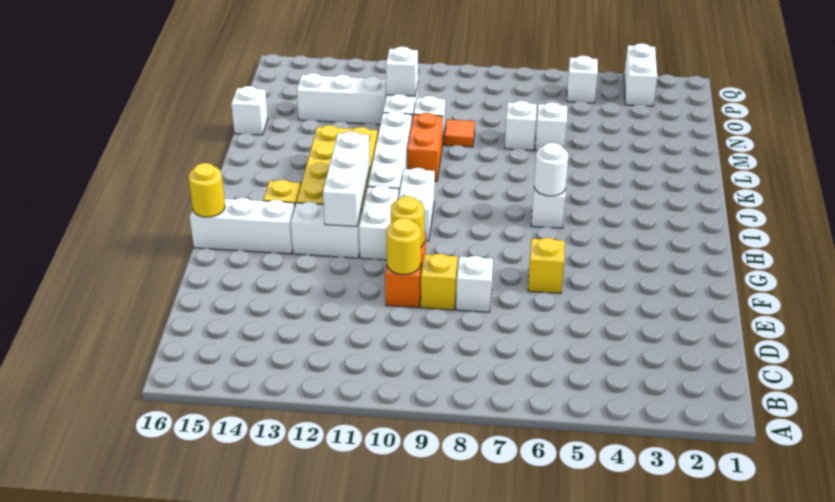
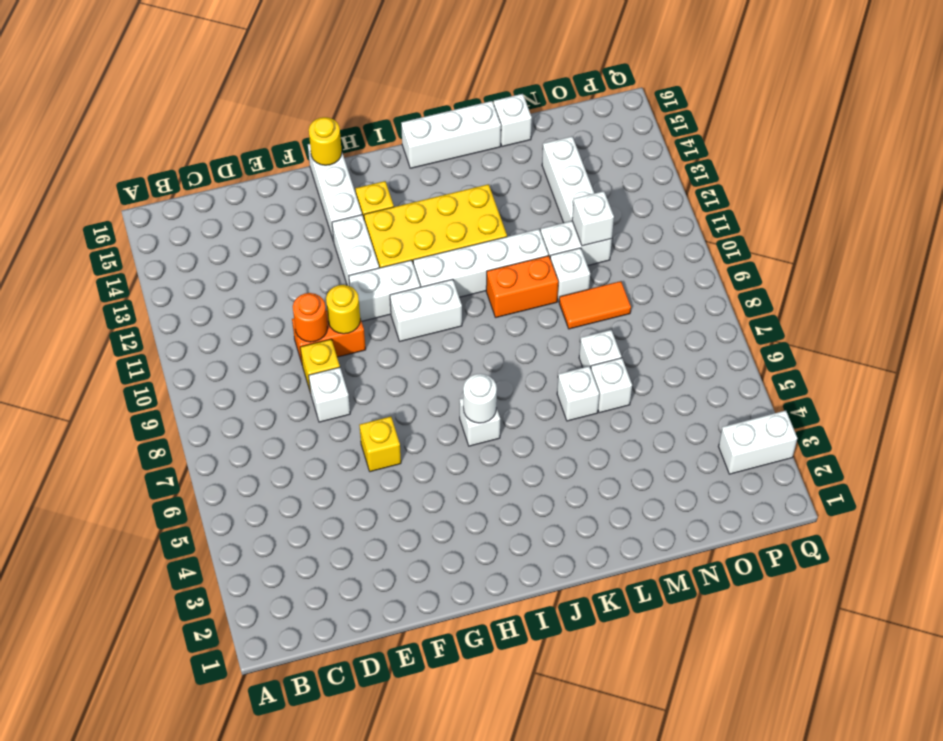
yellow 1x1 round brick [386,218,421,275] -> orange 1x1 round brick [293,293,328,342]
white 1x3 brick [323,131,370,226] -> white 1x3 brick moved to [401,101,501,168]
orange 1x1 tile [444,119,475,147] -> orange 1x2 tile [559,281,631,329]
white 1x1 brick [567,56,598,103] -> white 1x1 brick moved to [557,366,599,421]

